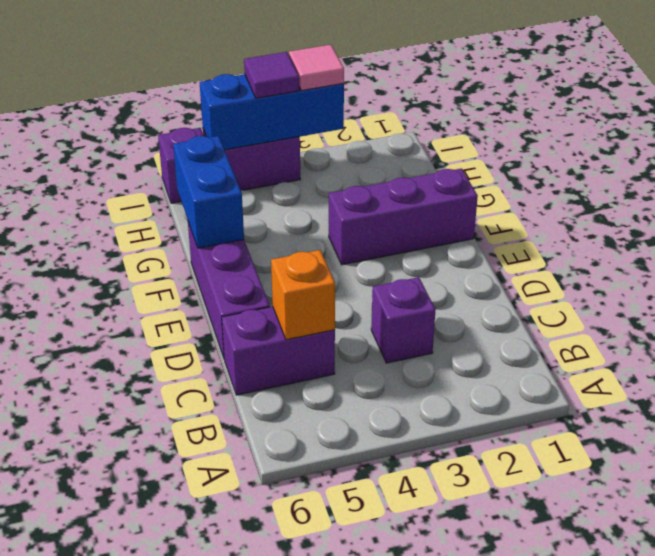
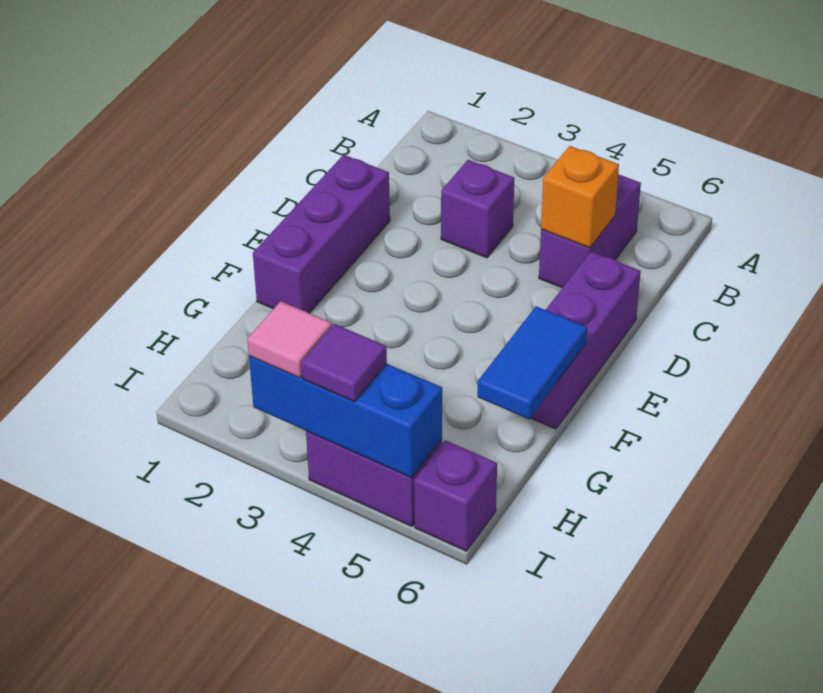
purple 1x2 brick [222,307,335,395] -> purple 1x2 brick turned to [539,174,641,288]
purple 1x3 brick [329,168,478,265] -> purple 1x3 brick turned to [253,155,390,313]
blue 1x2 brick [173,136,244,248] -> blue 1x2 tile [477,306,587,419]

